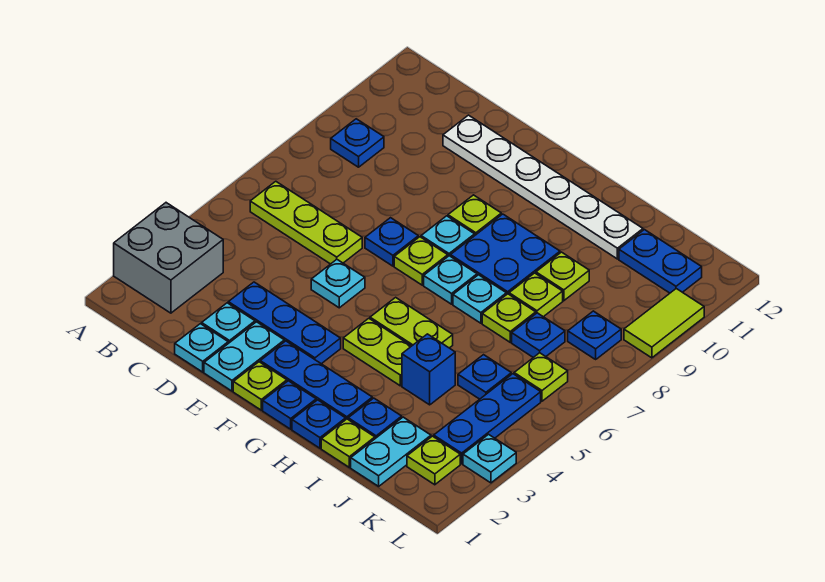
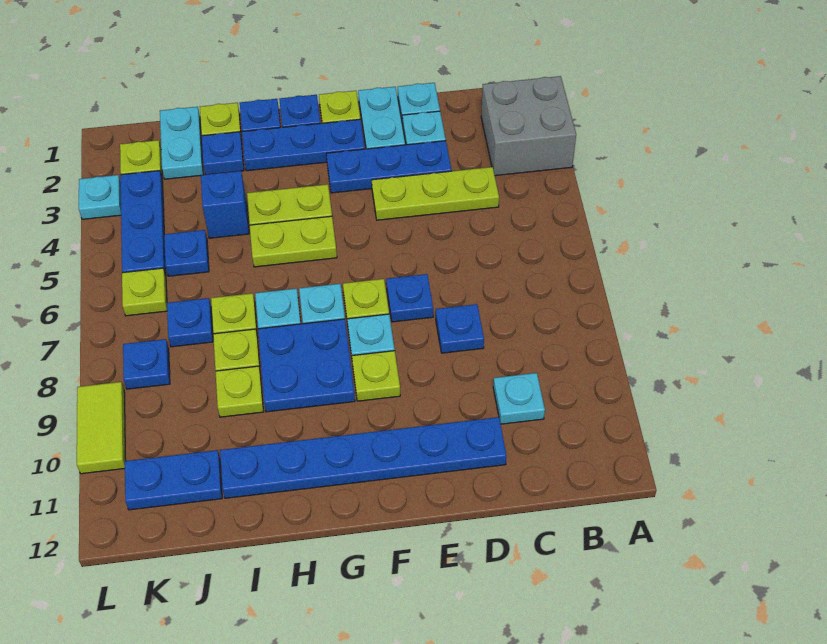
lime 1x3 plate [250,181,362,264] -> lime 1x3 plate moved to [372,167,499,220]
blue 1x1 plate [331,119,384,167] -> blue 1x1 plate moved to [436,304,484,353]
white 1x6 plate [443,115,643,259] -> blue 1x6 plate [220,417,507,498]
cyan 1x1 plate [311,260,365,308] -> cyan 1x1 plate moved to [493,373,545,424]

